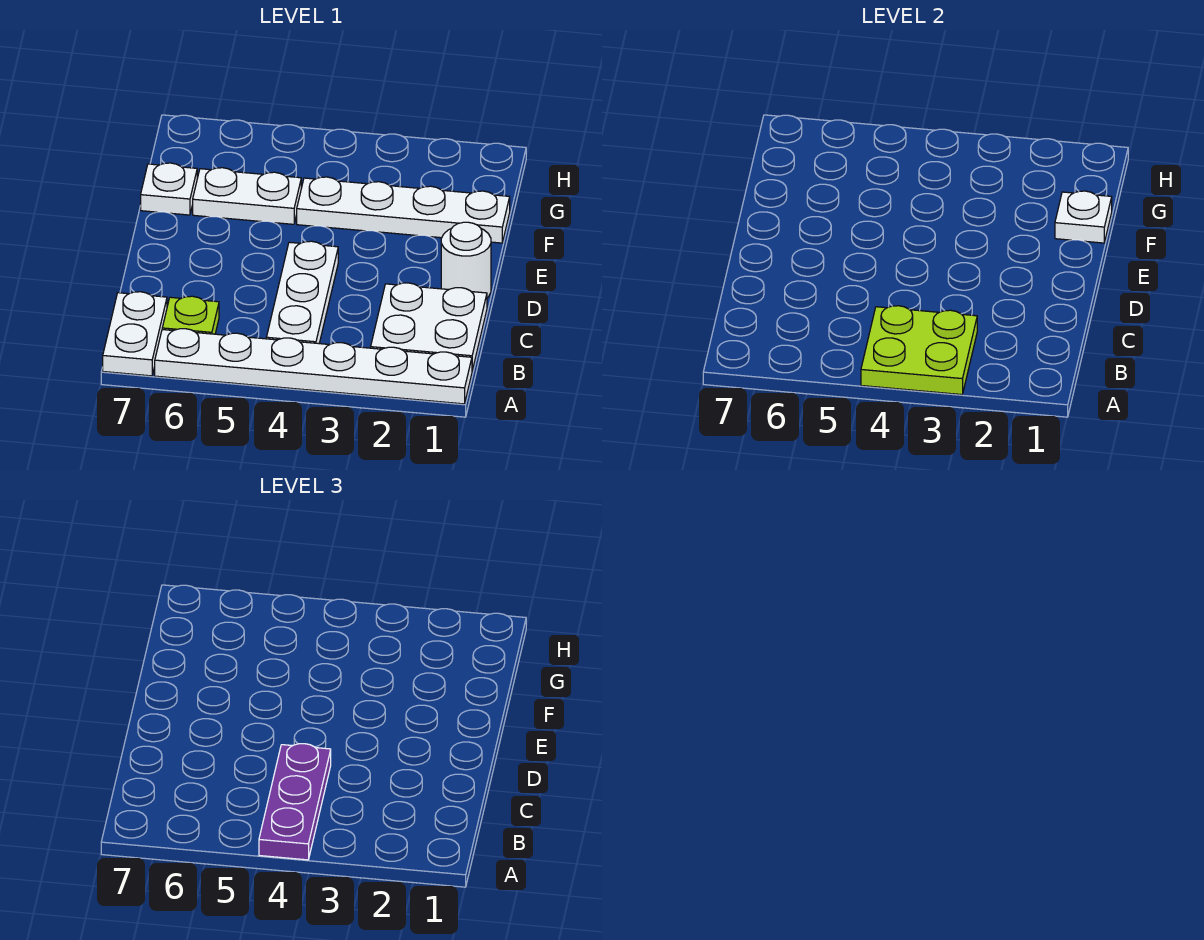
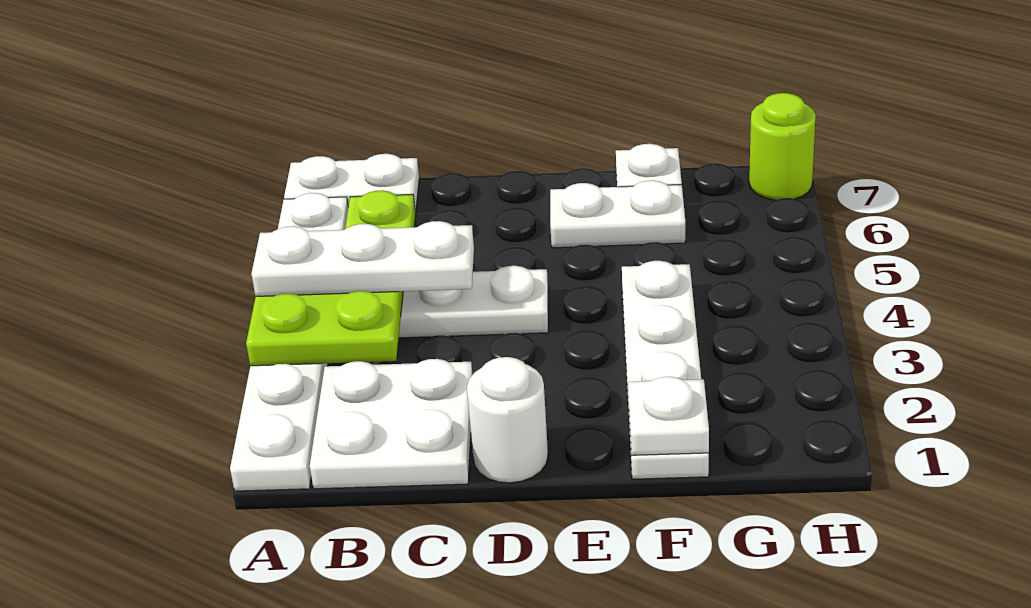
purple 1x3 plate [259,744,331,860] -> white 1x3 plate [251,221,474,296]
white 1x2 plate [193,168,301,224] -> white 1x2 plate turned to [550,180,685,248]
none -> lime 1x1 round brick [749,93,816,200]

